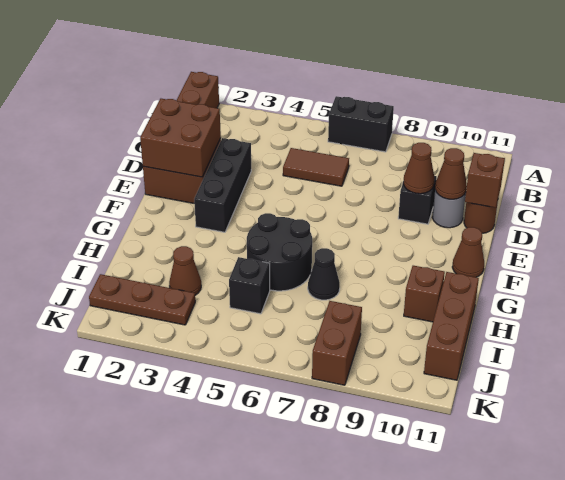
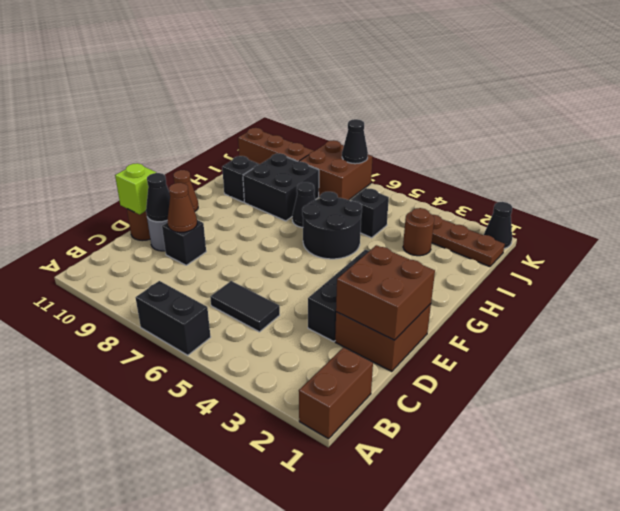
brown 1x2 tile [283,148,349,186] -> black 1x2 tile [210,281,280,332]
brown 1x1 cone [435,148,467,199] -> black 1x1 cone [146,173,170,222]
brown 1x1 brick [465,153,505,208] -> lime 1x1 brick [115,163,156,214]
none -> black 2x2 brick [243,153,319,221]
brown 1x1 brick [404,266,445,322] -> black 1x1 brick [222,156,259,202]
brown 1x3 brick [424,272,479,380] -> brown 1x3 brick turned to [238,128,313,165]
brown 1x1 cone [169,246,201,295] -> brown 1x1 round brick [403,208,434,256]
brown 1x2 brick [312,301,362,385] -> brown 2x2 brick [299,140,373,200]
none -> black 1x1 cone [484,202,512,248]
none -> black 1x1 cone [342,119,368,164]

